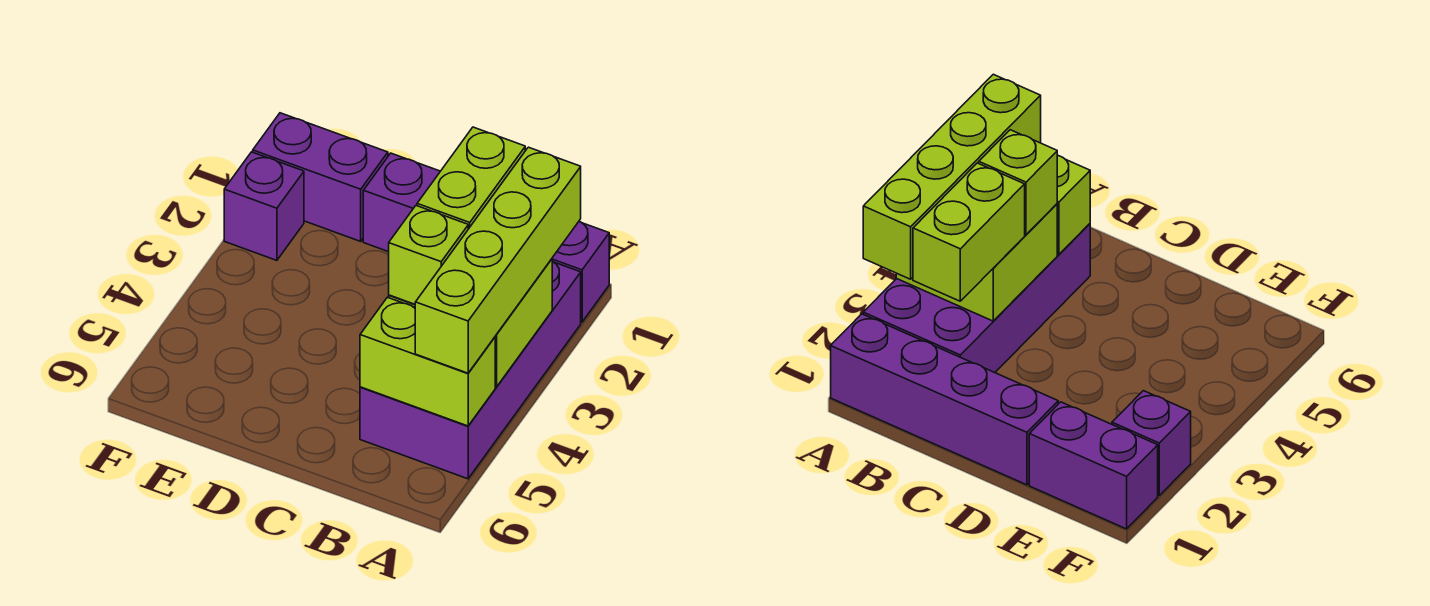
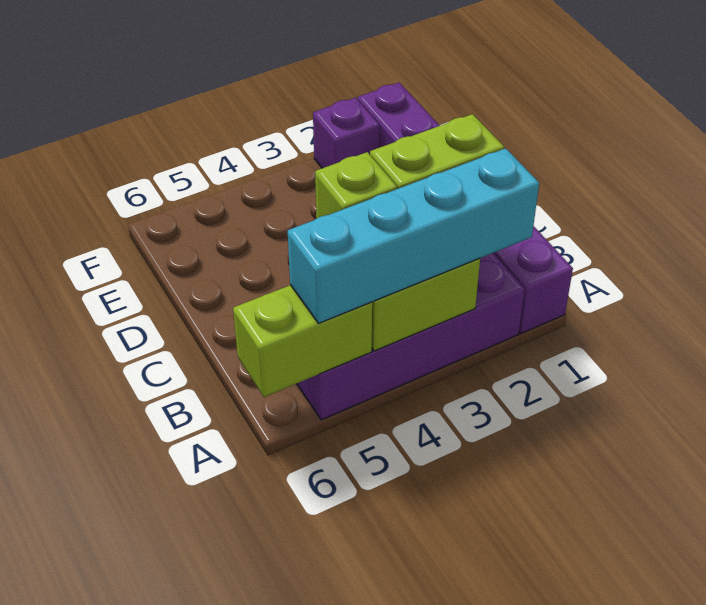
lime 1x4 brick [415,147,581,373] -> cyan 1x4 brick [288,148,539,323]
lime 1x2 brick [360,297,495,426] -> lime 1x2 brick turned to [233,285,372,397]

